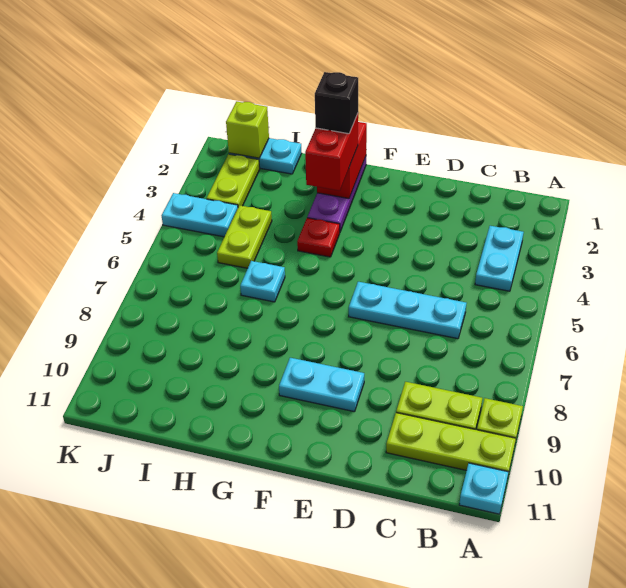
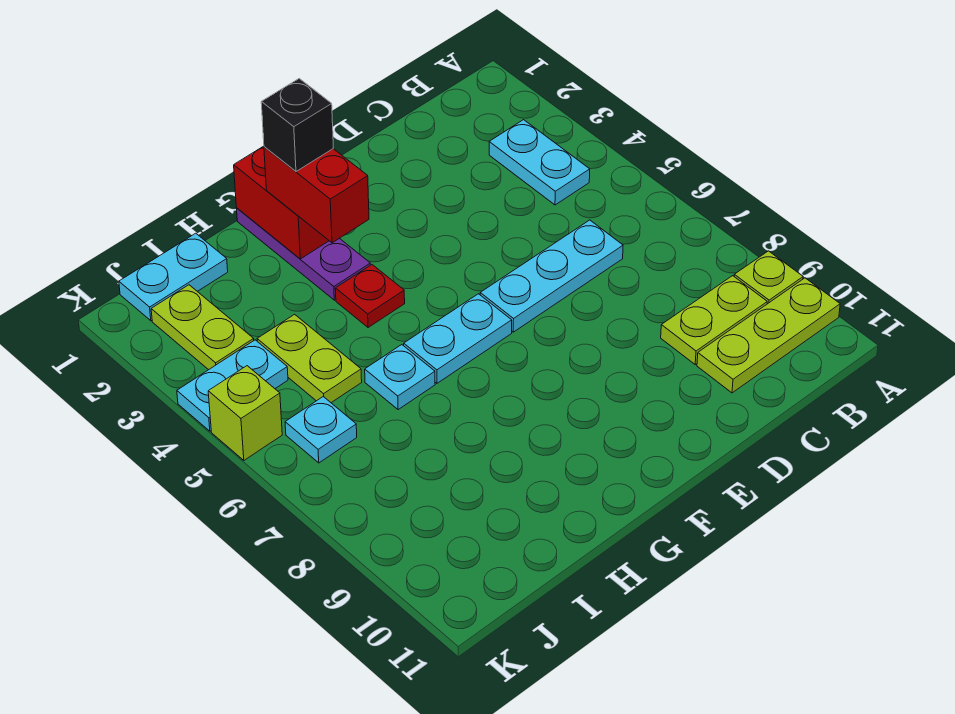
cyan 1x1 plate [459,463,508,514] -> cyan 1x1 plate moved to [285,397,357,463]
cyan 1x2 plate [279,358,364,412] -> cyan 1x2 plate moved to [404,294,512,383]
lime 1x1 brick [226,102,269,158] -> lime 1x1 brick moved to [208,366,282,460]

